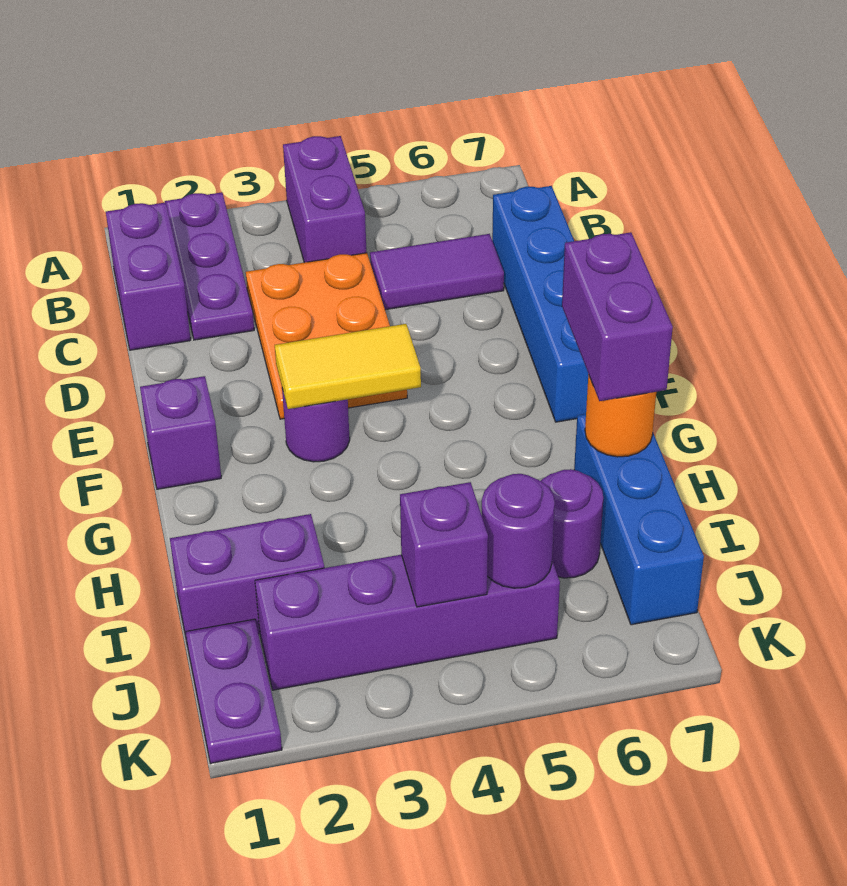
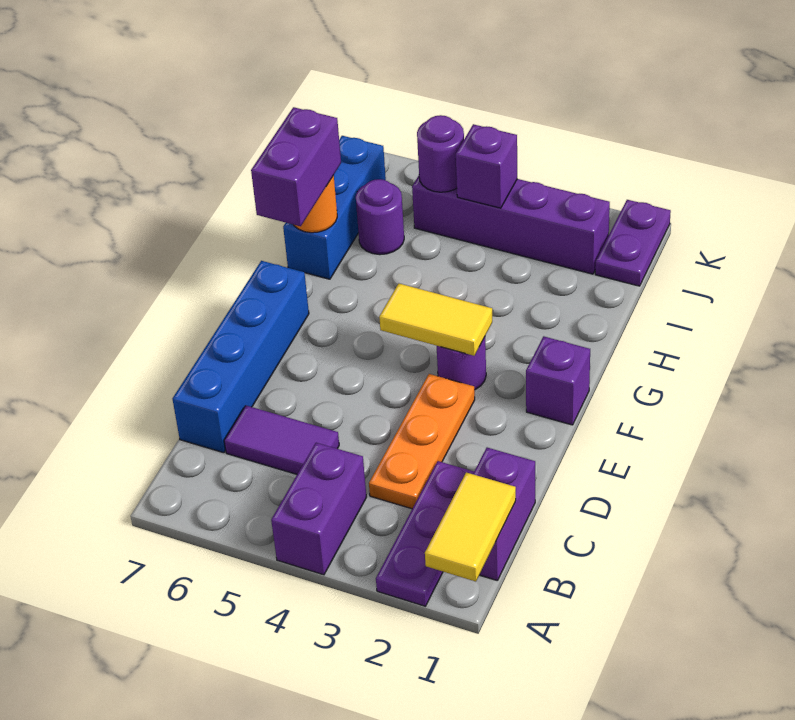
none -> yellow 1x2 tile [425,472,516,582]
orange 2x3 plate [246,253,407,419] -> orange 1x3 plate [369,374,475,509]
purple 1x2 brick [170,514,324,641] -> none

